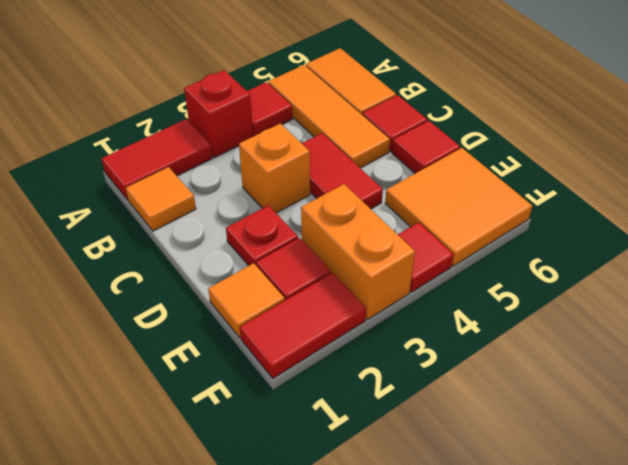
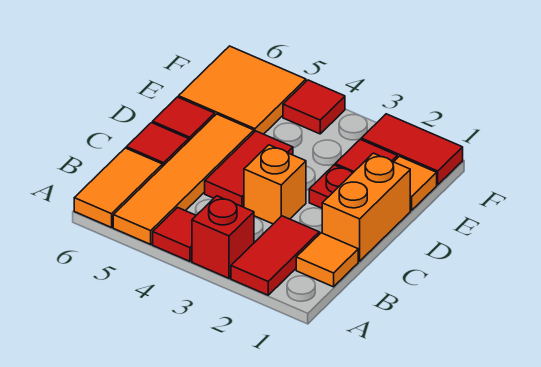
red 1x2 tile [101,119,212,200] -> red 1x2 tile turned to [231,216,319,295]
orange 1x3 tile [268,65,390,168] -> orange 1x4 tile [113,114,254,244]
orange 1x2 brick [301,184,415,319] -> orange 1x2 brick moved to [322,153,410,261]

